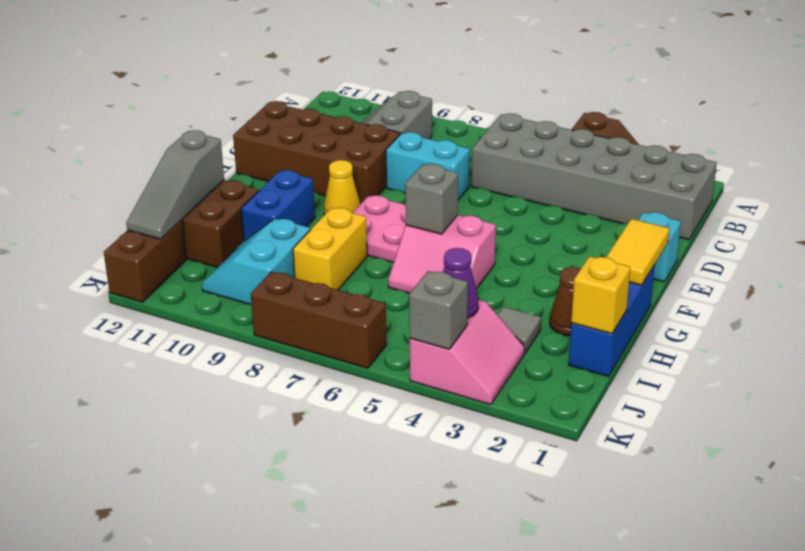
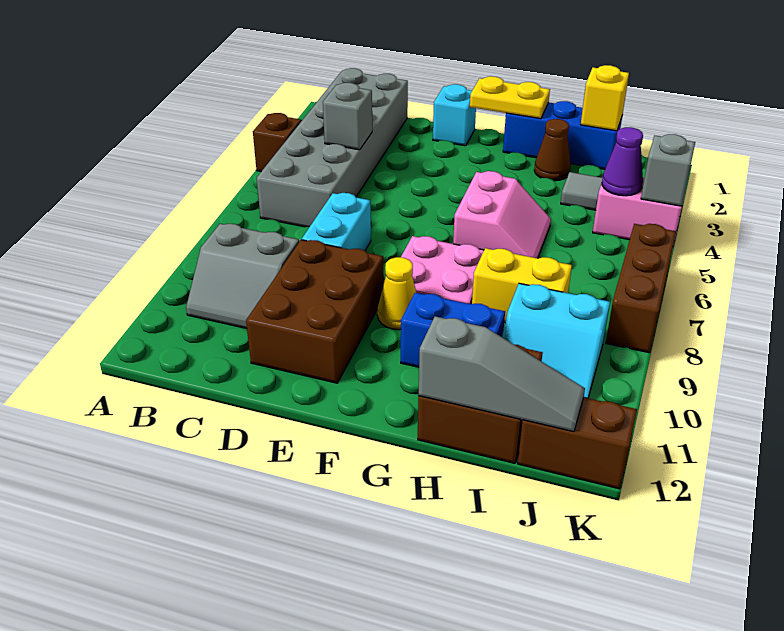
brown 2x4 brick [233,101,400,204] -> brown 2x3 brick [246,240,383,383]
yellow 1x2 tile [606,219,670,285] -> yellow 1x2 plate [470,76,550,119]
grey 1x1 brick [405,164,458,234] -> grey 1x1 brick moved to [323,83,372,150]

